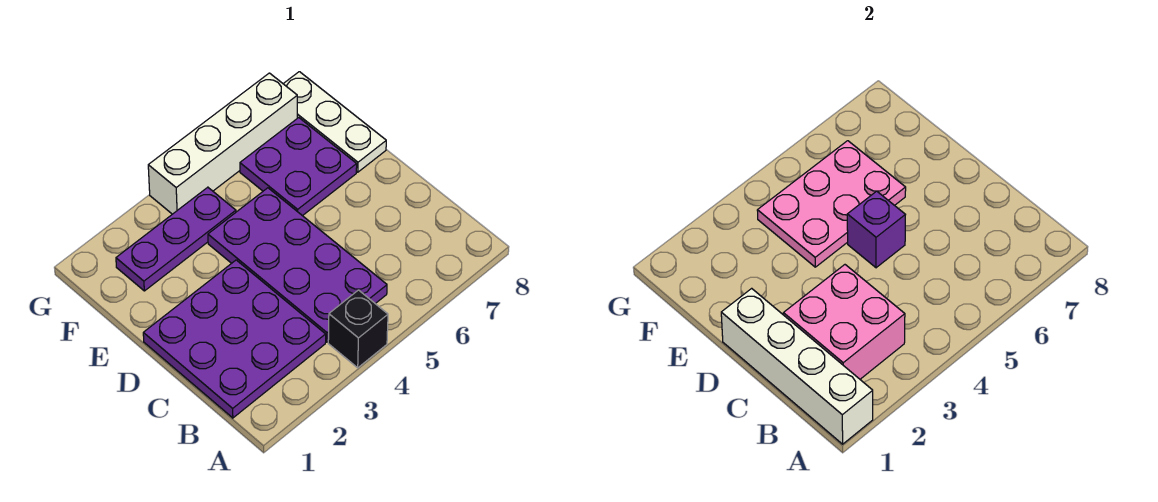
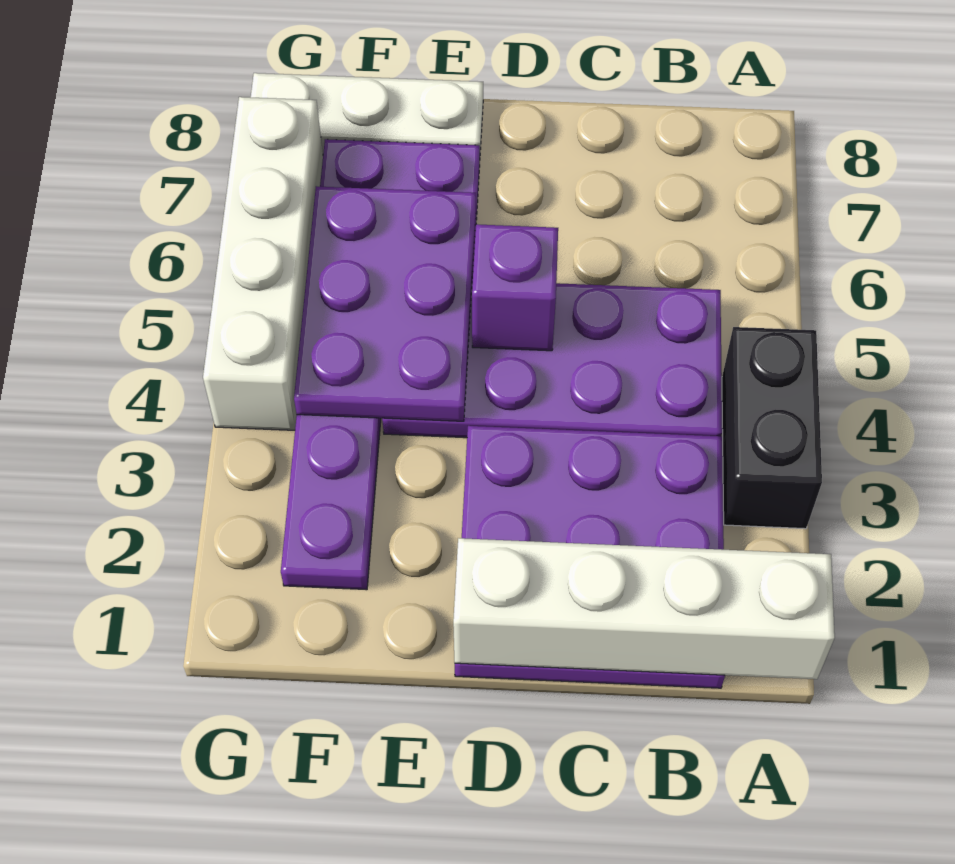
black 1x1 brick [328,290,388,368] -> black 1x2 brick [722,327,822,529]
pink 2x2 brick [783,265,905,379] -> none
pink 2x3 plate [757,141,906,267] -> purple 2x3 plate [294,186,476,421]

